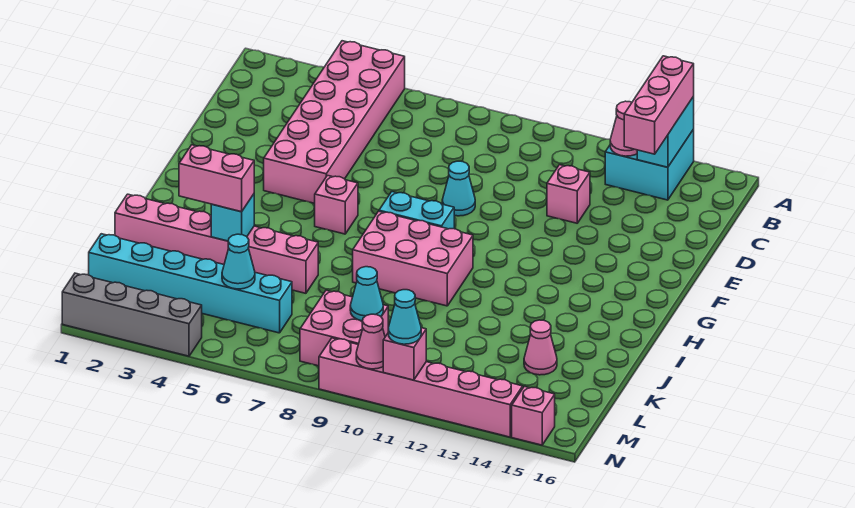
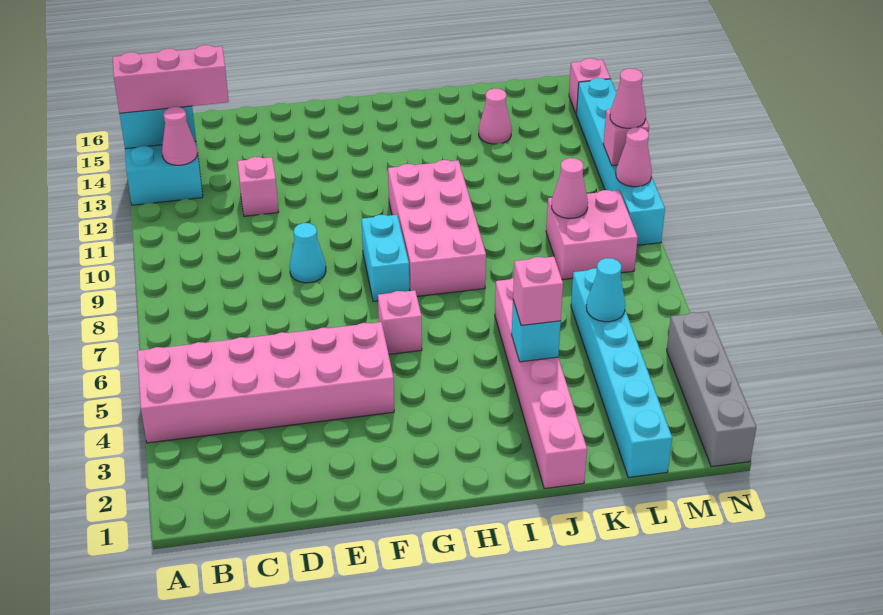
pink 2x3 brick [353,211,473,306] -> pink 2x4 brick [388,160,486,296]
pink 1x2 brick [179,145,254,212] -> pink 1x1 brick [513,257,563,325]
cyan 1x1 cone [350,267,383,321] -> pink 1x1 cone [552,158,588,218]
pink 1x6 brick [319,338,523,437] -> cyan 1x6 brick [576,78,665,245]
cyan 1x1 cone [388,290,421,344] -> pink 1x1 cone [610,68,646,128]

